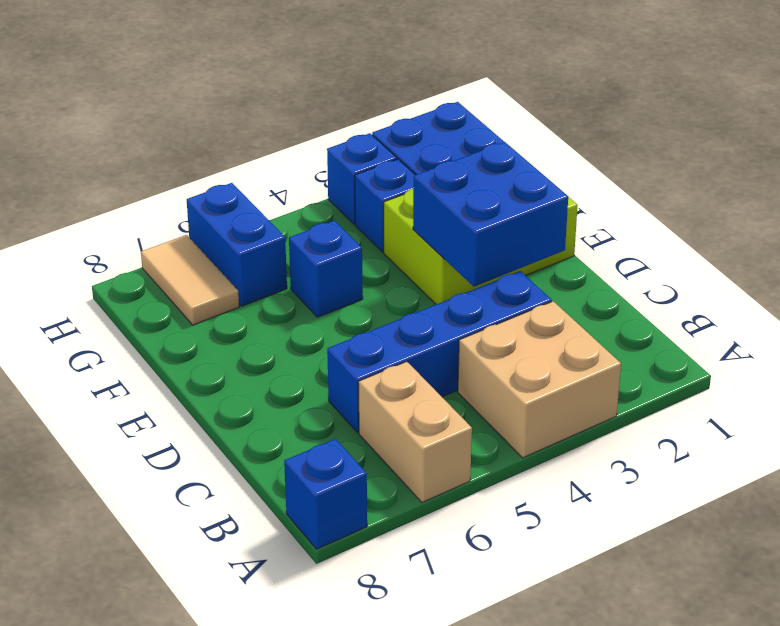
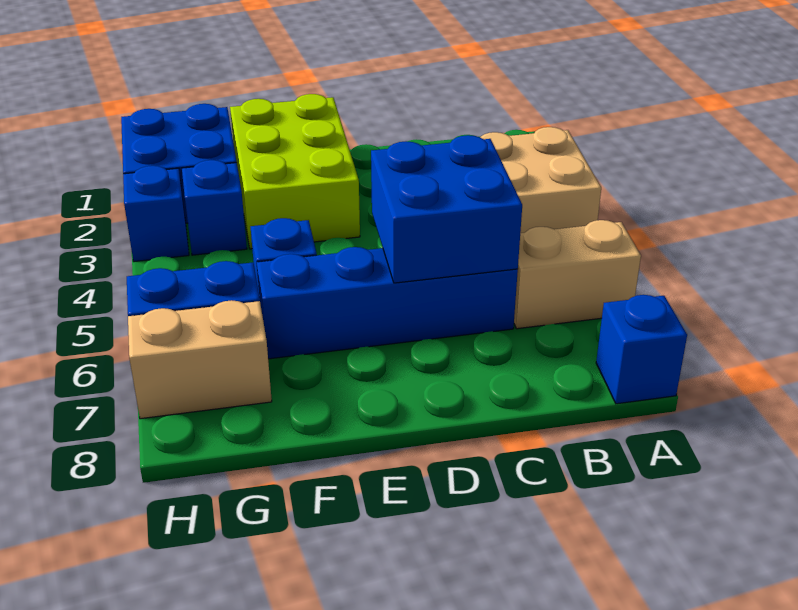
blue 1x4 brick [327,271,552,432] -> blue 1x4 brick turned to [257,247,518,359]
blue 2x2 brick [413,142,568,287] -> blue 2x2 brick moved to [371,135,522,283]
tan 1x2 tile [141,235,239,325] -> tan 1x2 brick [128,300,272,419]

